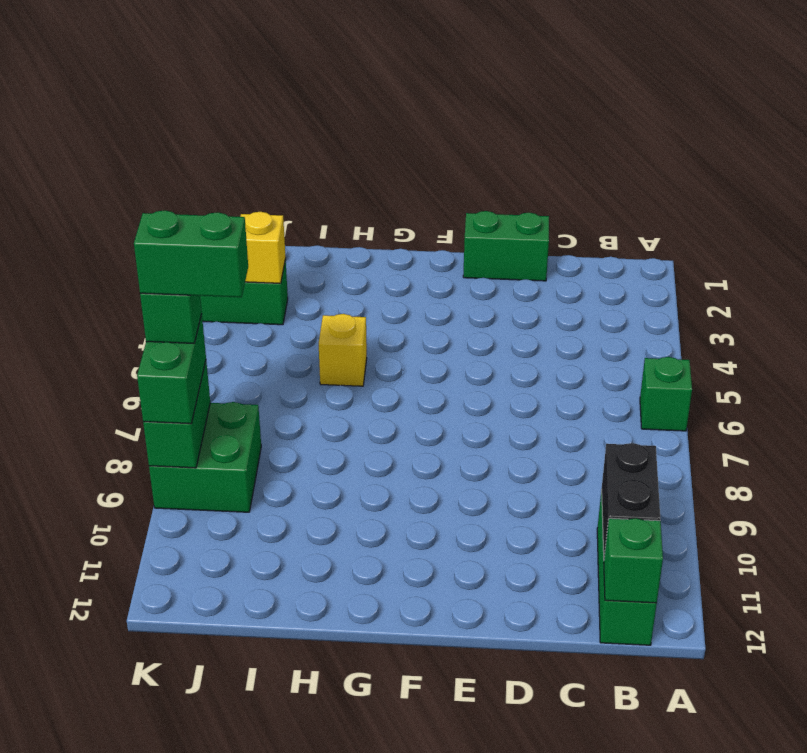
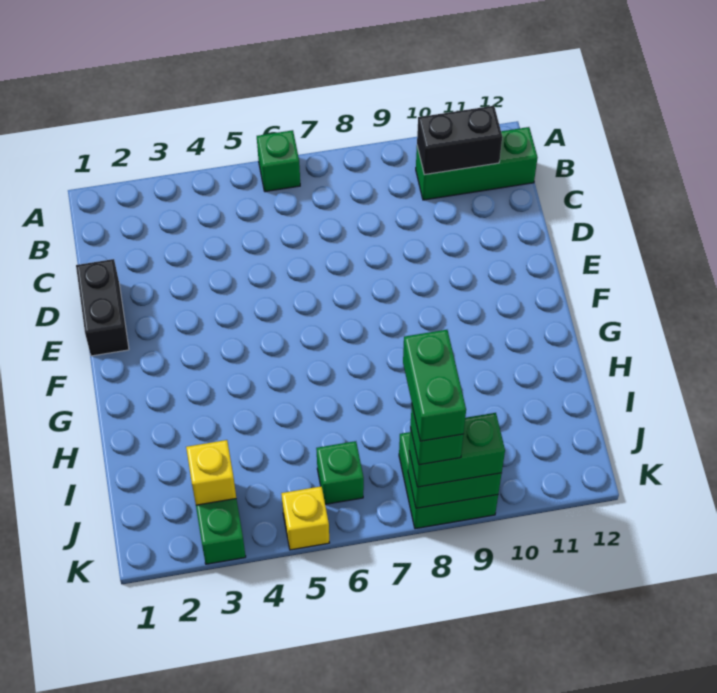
green 1x1 brick [604,518,663,603] -> green 1x1 brick moved to [316,441,364,504]
green 1x2 brick [463,211,549,281] -> black 1x2 brick [76,259,129,356]
yellow 1x1 brick [319,314,367,386] -> yellow 1x1 brick moved to [281,486,329,550]

